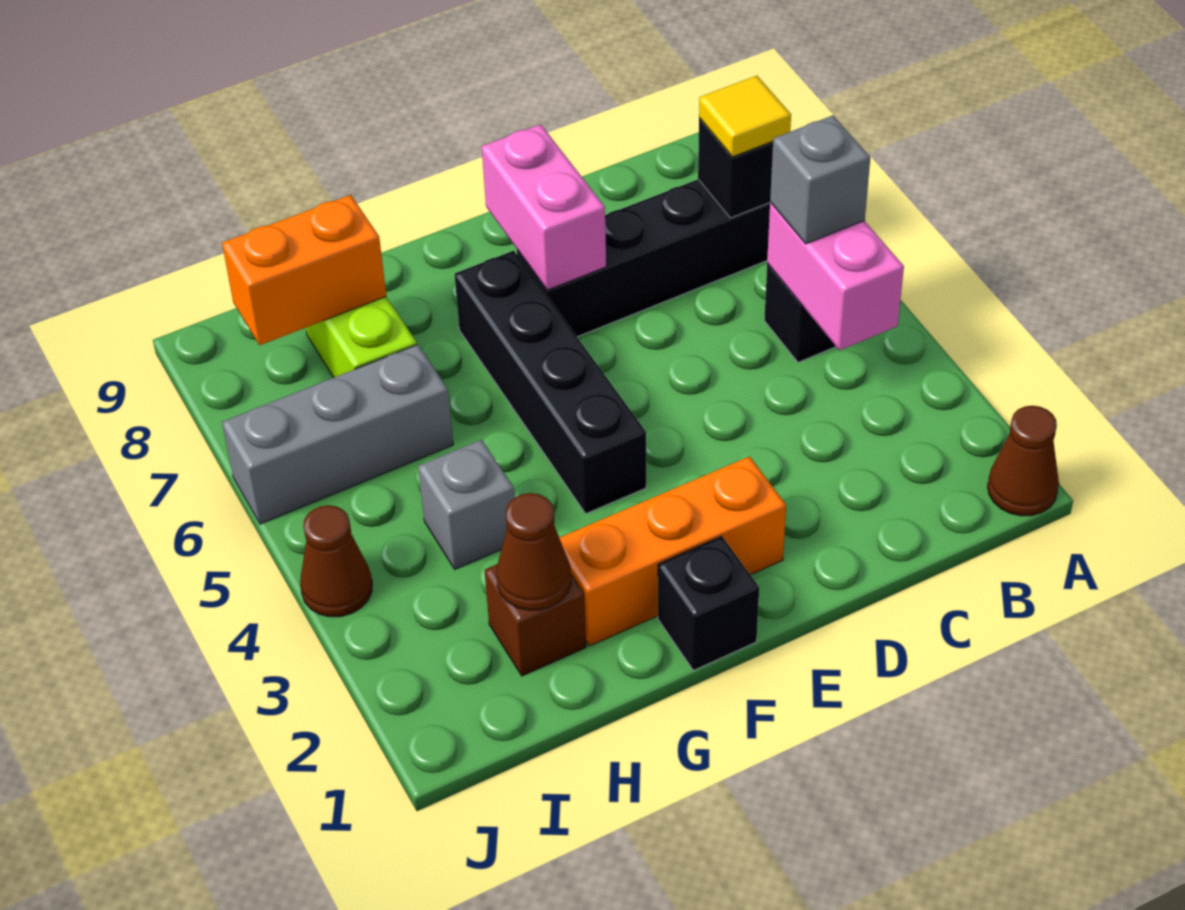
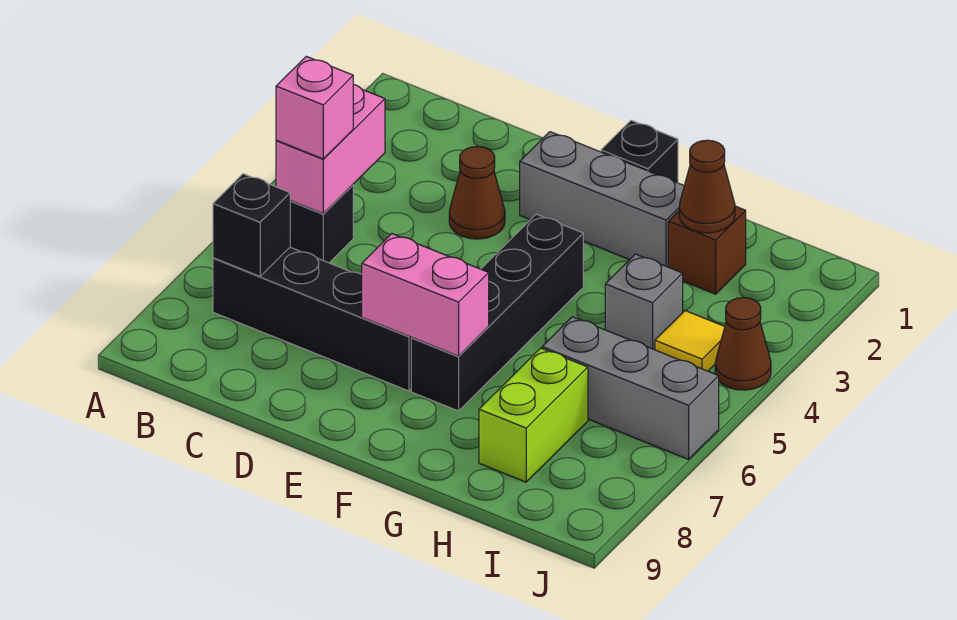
brown 1x1 cone [988,406,1059,516] -> brown 1x1 cone moved to [449,147,505,239]
grey 1x1 brick [770,116,870,244] -> pink 1x1 brick [276,56,353,159]
yellow 1x1 tile [699,76,791,157] -> yellow 1x1 tile moved to [655,311,725,371]
orange 1x3 brick [560,457,786,646] -> grey 1x3 brick [520,132,684,267]
pink 1x2 brick [482,124,606,290] -> pink 1x2 brick turned to [362,234,489,356]
orange 1x2 brick [222,195,386,345] -> none

